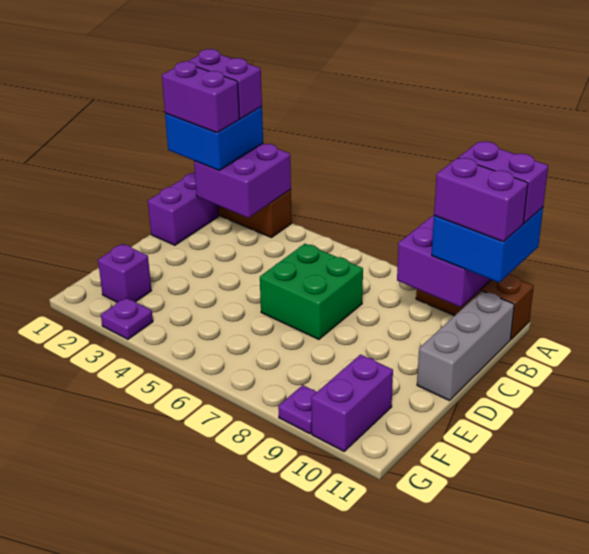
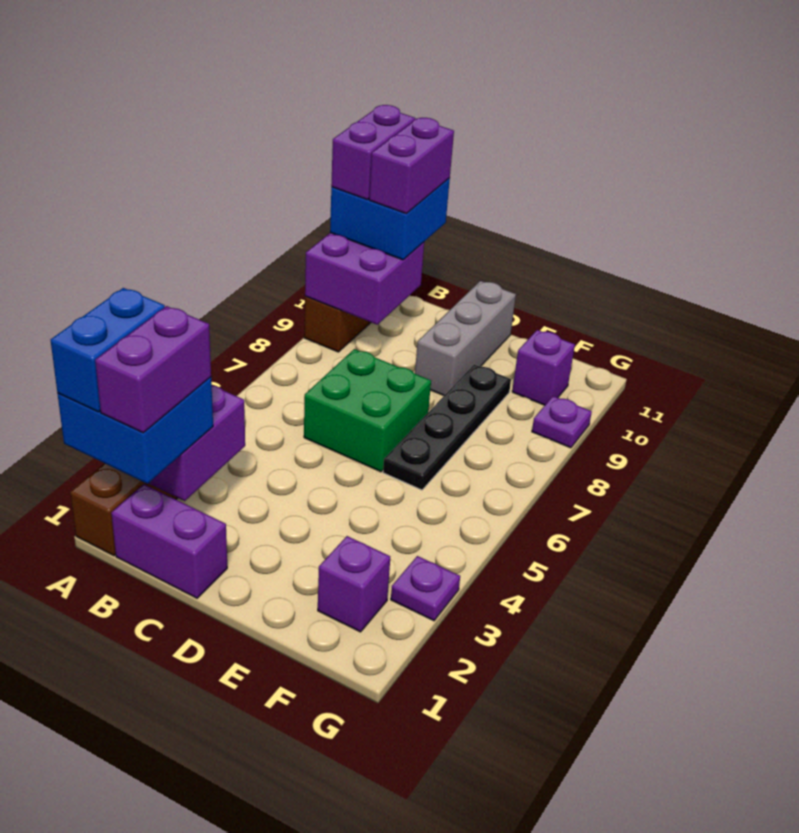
purple 1x2 brick [187,49,262,119] -> blue 1x2 brick [51,288,165,412]
grey 1x3 brick [417,291,514,401] -> grey 1x3 brick turned to [415,281,516,395]
none -> black 1x4 plate [383,365,511,490]
purple 1x2 brick [311,355,393,451] -> purple 1x1 brick [512,330,575,405]

